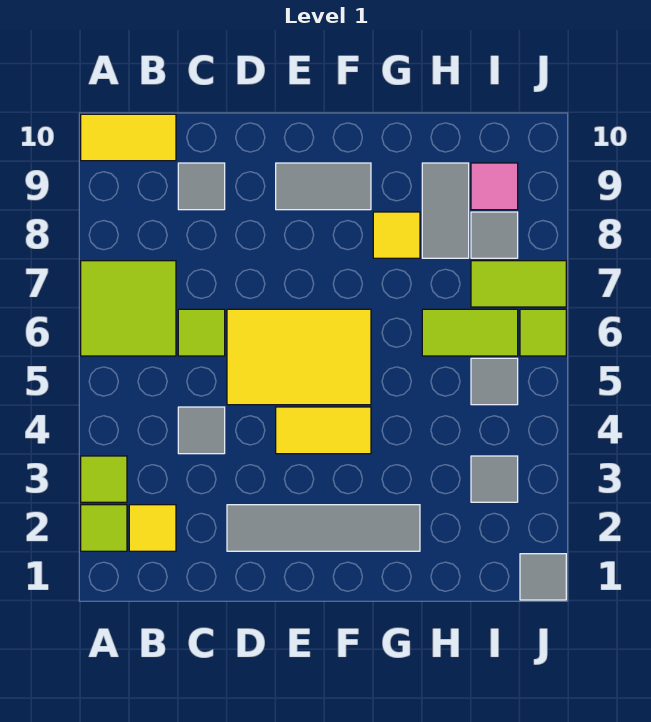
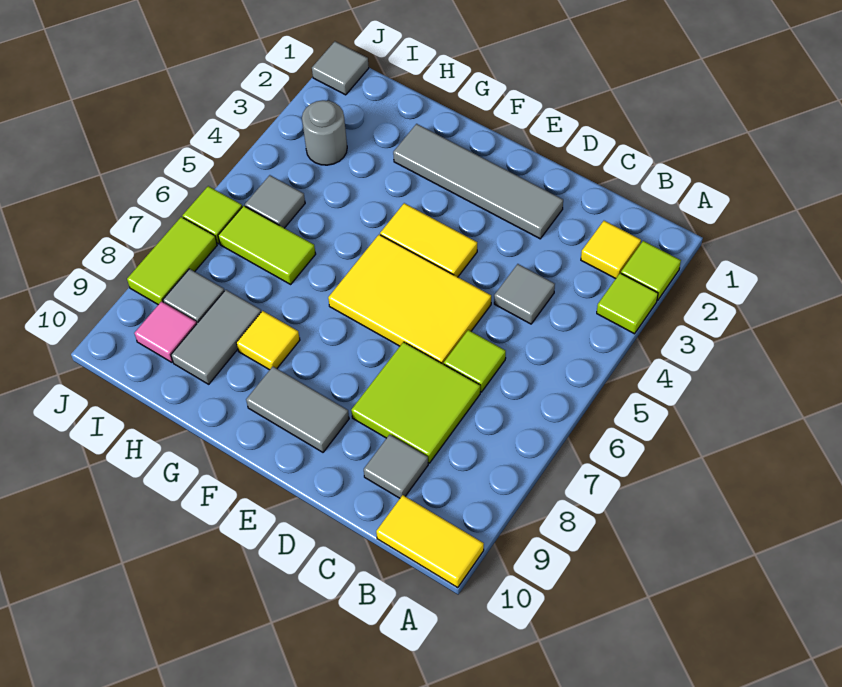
lime 2x2 tile [81,261,176,356] -> lime 2x2 tile moved to [351,342,480,463]
grey 1x1 tile [471,456,518,502] -> grey 1x1 round brick [302,100,347,165]
lime 1x2 tile [471,261,566,307] -> lime 1x2 tile turned to [127,217,217,305]

